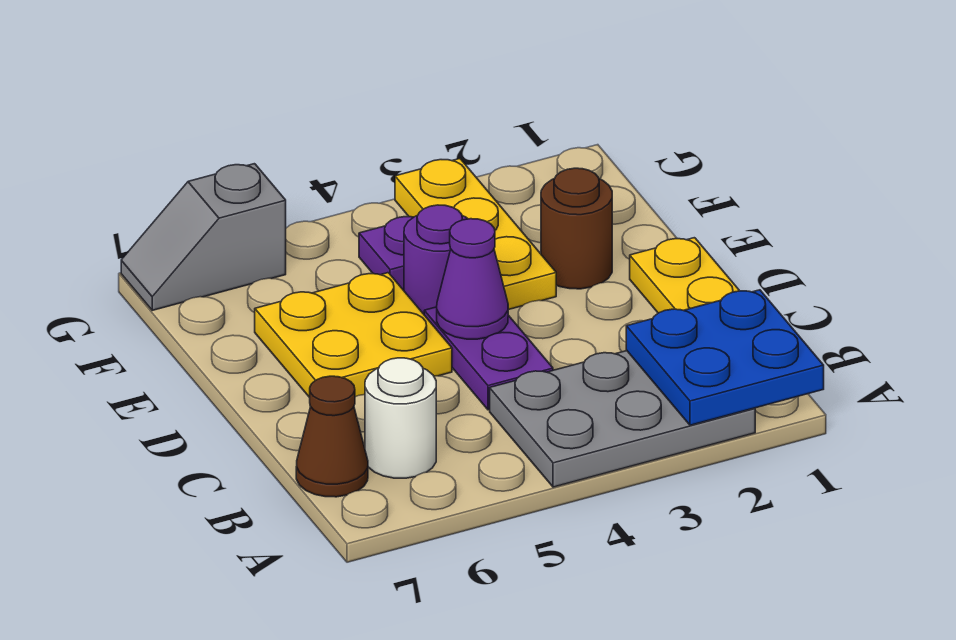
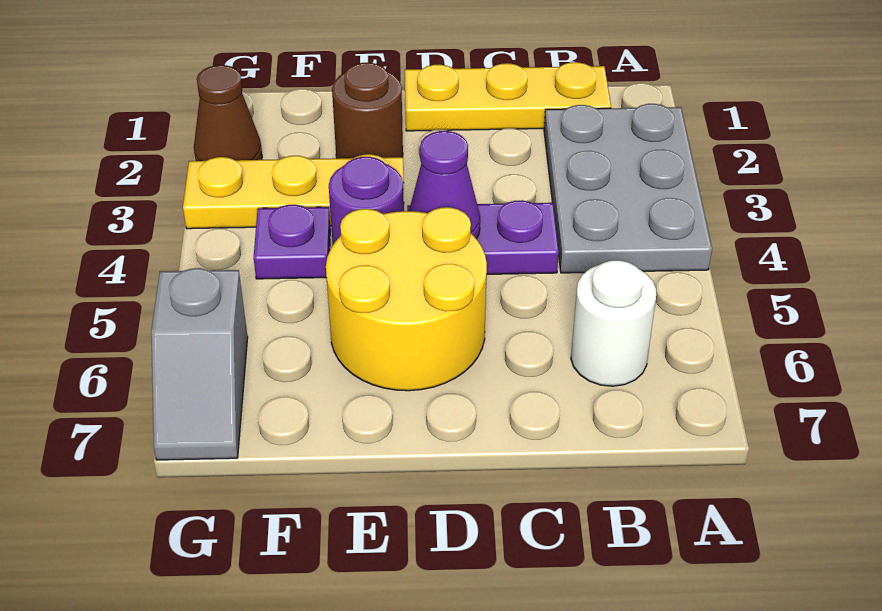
blue 2x2 plate [626,290,824,425] -> none
brown 1x1 cone [296,376,368,497] -> brown 1x1 cone moved to [194,65,262,161]
yellow 2x2 plate [255,273,452,397] -> yellow 2x2 round brick [326,207,487,391]

